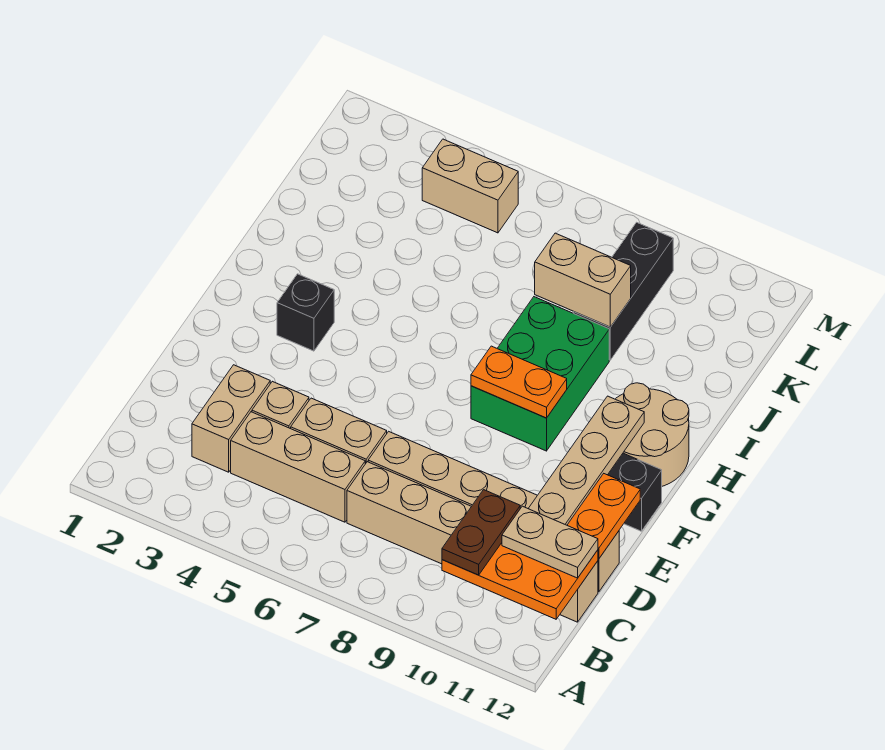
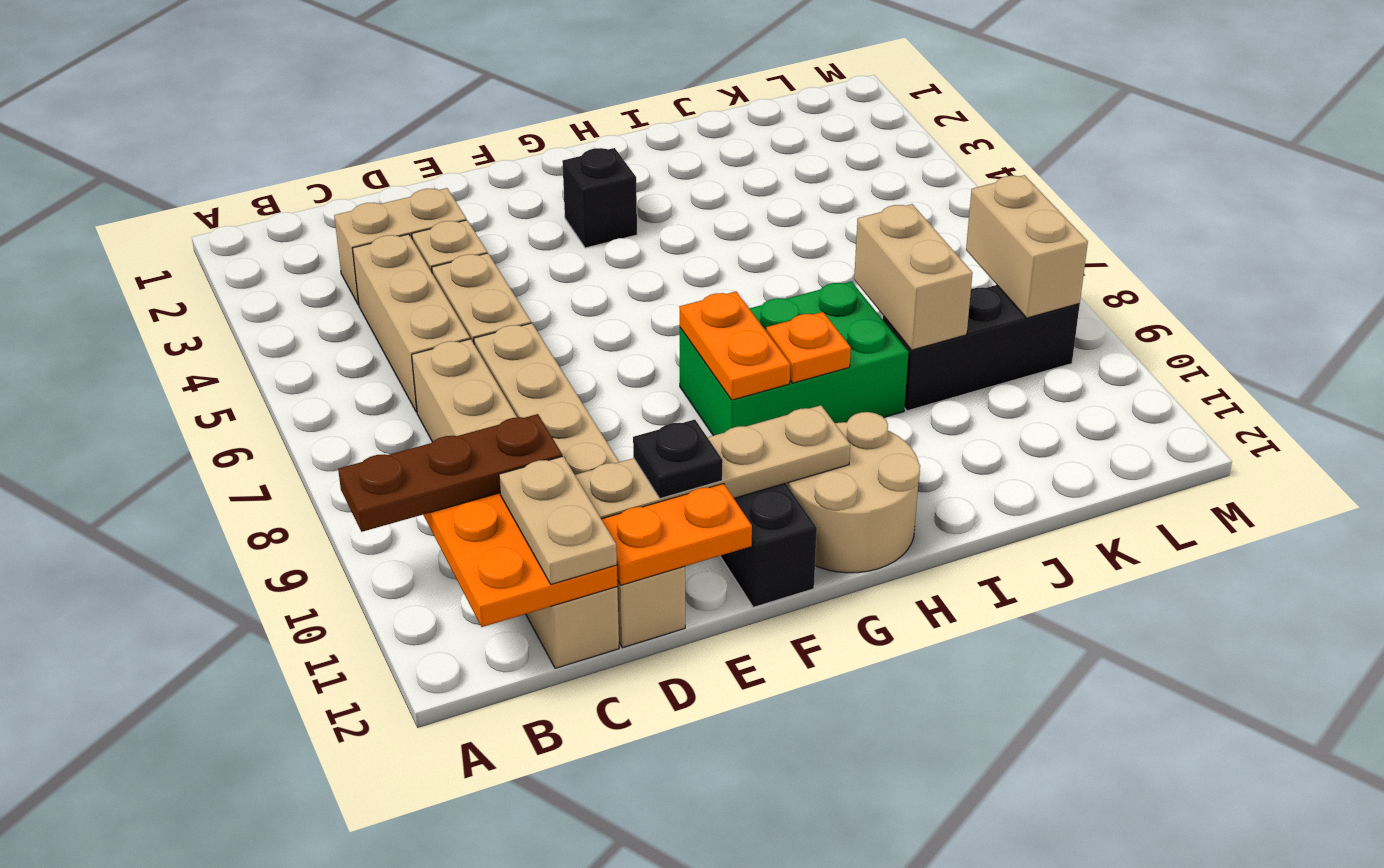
brown 1x2 plate [442,490,520,575] -> brown 1x3 plate [338,414,562,532]
none -> black 1x1 plate [633,420,723,499]
none -> orange 1x1 plate [766,312,851,383]
tan 1x2 brick [422,139,518,233] -> tan 1x2 brick moved to [966,175,1088,318]

